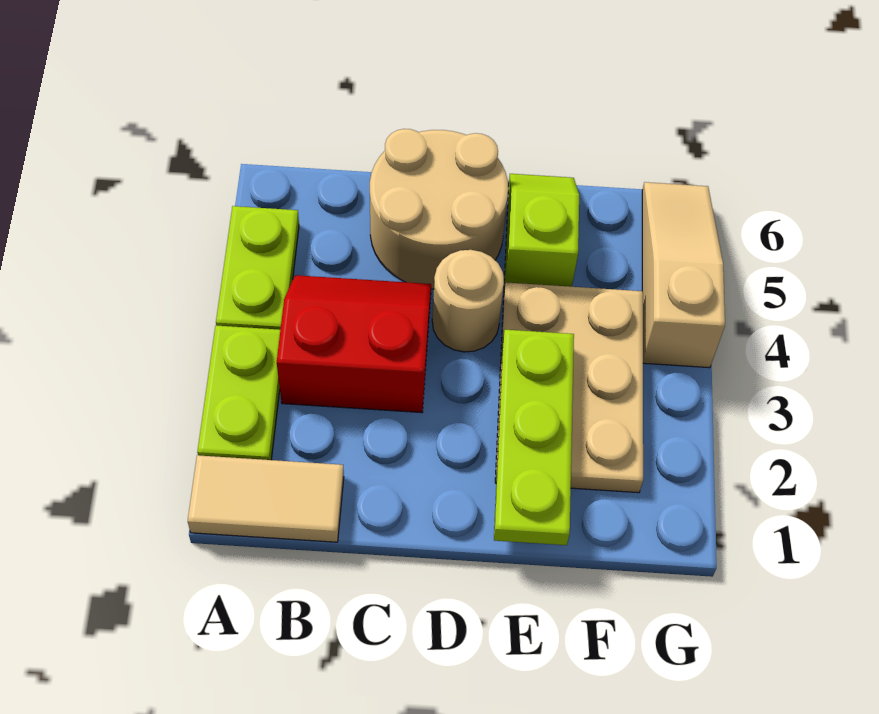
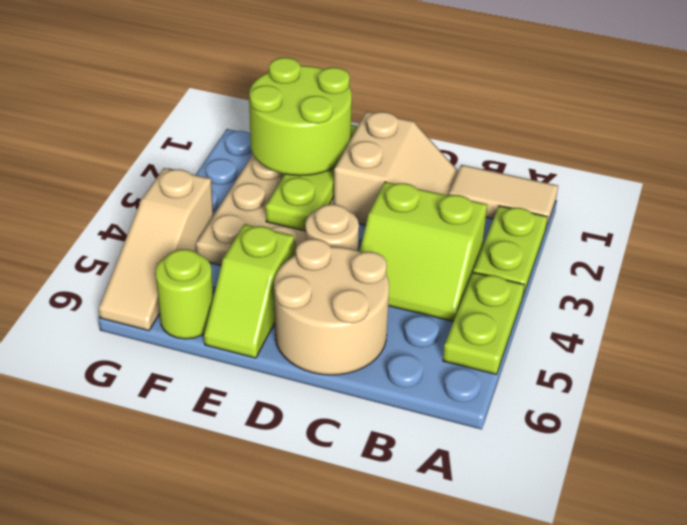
red 2x2 slope [277,275,431,413] -> lime 2x2 slope [359,182,487,322]
none -> tan 2x2 slope [334,111,458,225]
none -> lime 2x2 round brick [249,58,352,176]
none -> lime 1x1 round brick [156,249,213,339]

